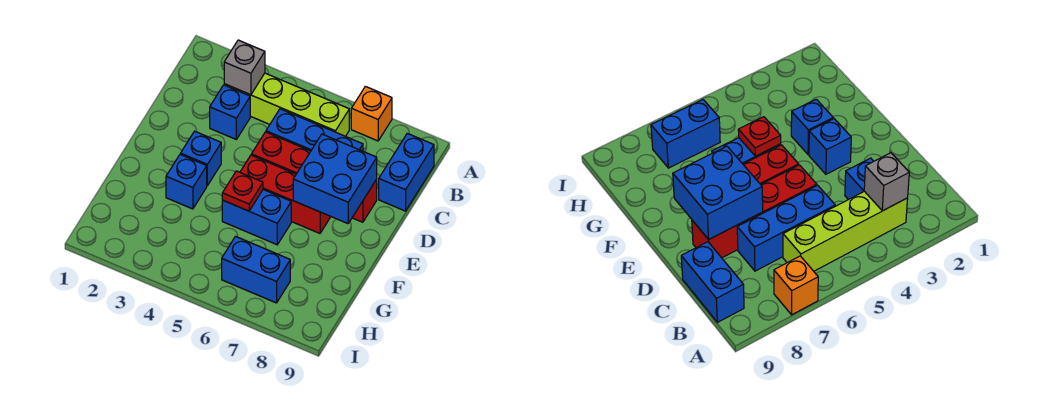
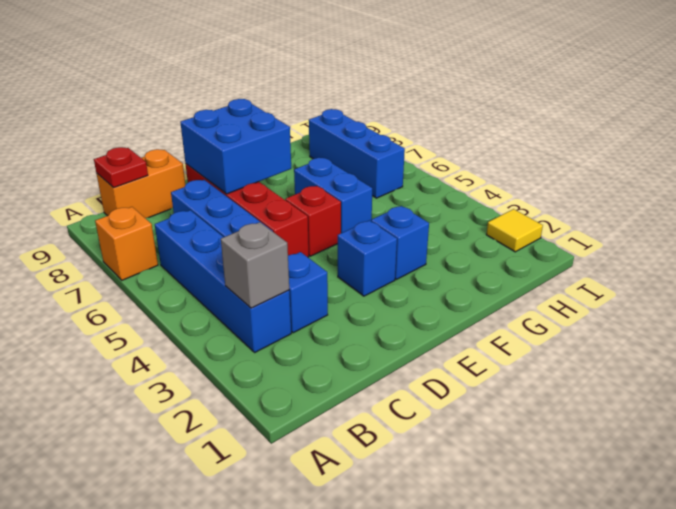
lime 1x4 brick [224,73,349,136] -> blue 1x4 brick [155,210,291,352]
blue 1x2 brick [379,133,434,211] -> orange 1x2 brick [96,149,186,218]
red 1x3 brick [240,155,331,233] -> red 1x1 brick [285,186,341,256]
red 1x1 plate [222,171,263,211] -> red 1x1 plate moved to [94,147,148,188]
blue 1x2 brick [222,236,290,303] -> blue 1x3 brick [309,109,405,198]
none -> yellow 1x1 tile [486,209,543,252]

